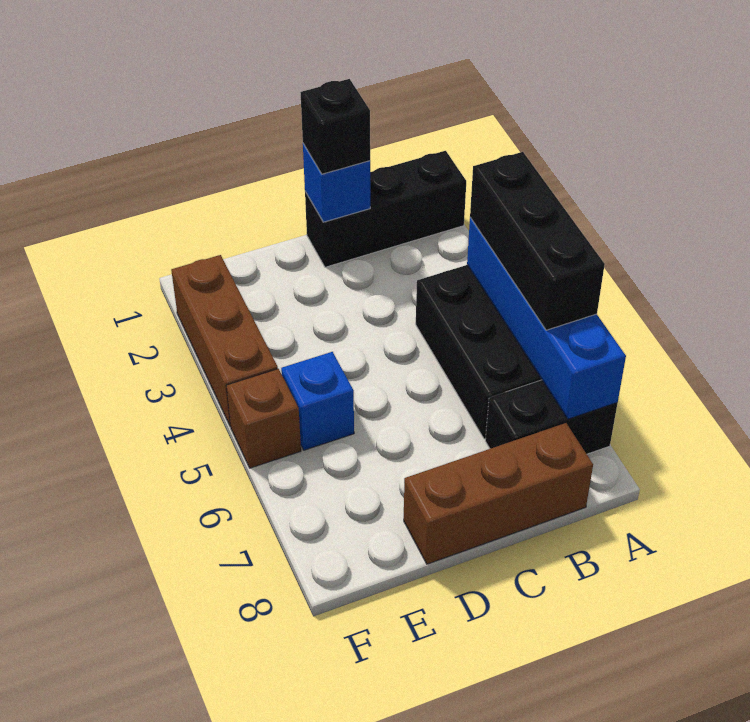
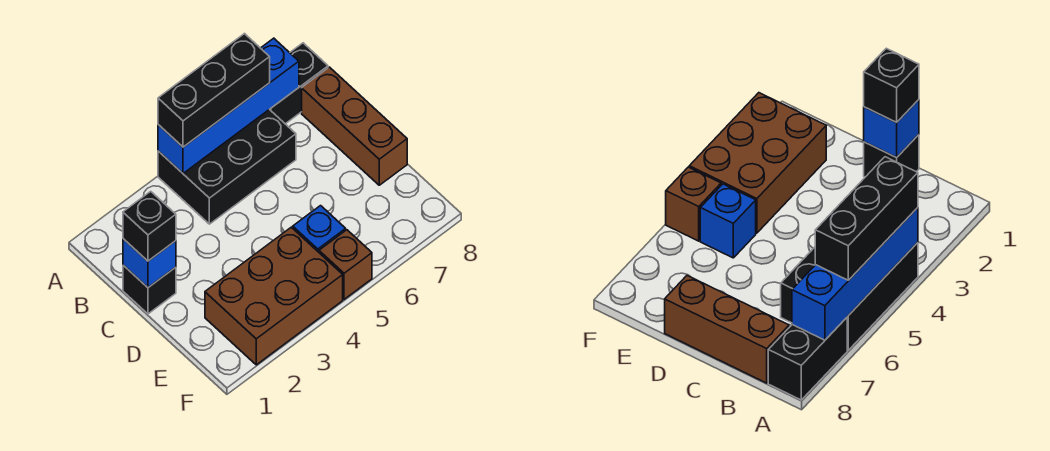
black 1x3 brick [305,151,466,267] -> black 1x1 brick [123,265,176,314]
black 1x2 brick [485,380,618,454] -> black 1x2 brick turned to [270,43,328,124]
brown 1x3 brick [171,255,278,427] -> brown 2x3 brick [205,227,343,365]

